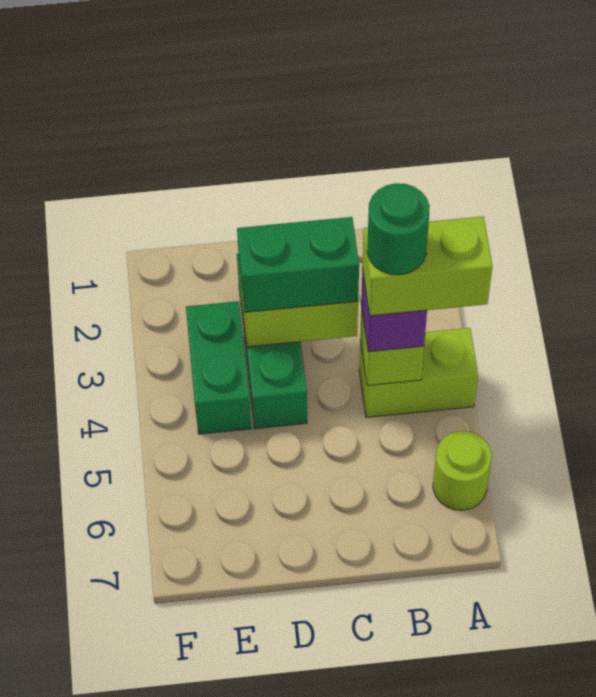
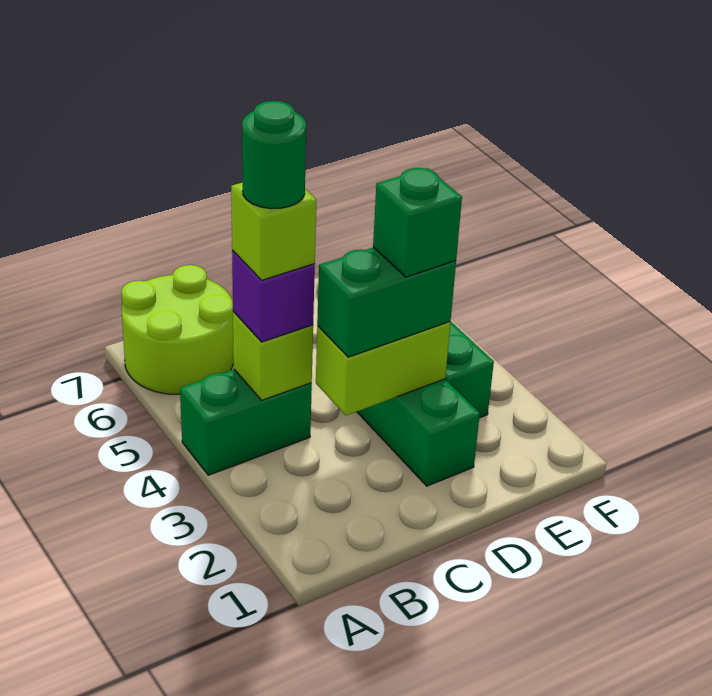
lime 1x2 brick [359,328,478,417] -> green 1x2 brick [180,369,312,475]
lime 1x2 brick [362,216,493,316] -> lime 1x1 brick [231,182,316,280]
lime 1x1 round brick [433,431,492,510] -> lime 2x2 round brick [121,265,234,394]
none -> green 1x1 brick [373,168,462,277]

